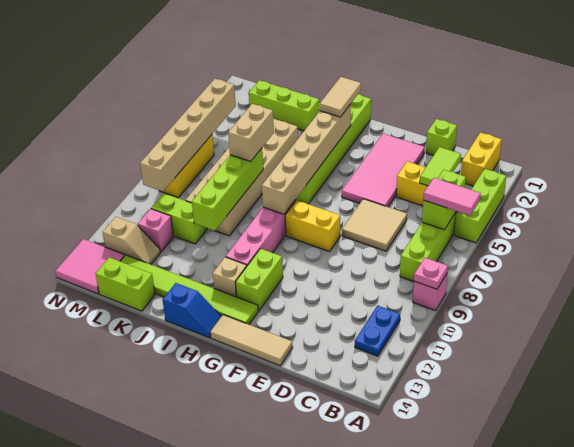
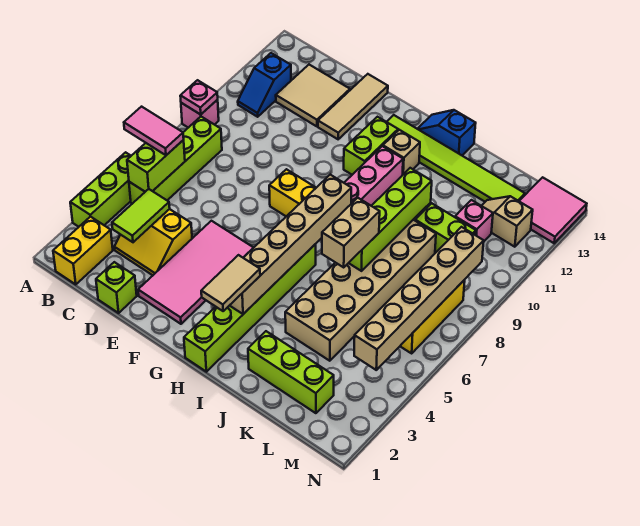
blue 1x2 plate [355,305,400,356] -> blue 1x2 slope [238,53,291,117]
tan 2x2 tile [342,199,407,251] -> tan 2x2 tile moved to [276,65,350,126]
tan 1x3 tile [210,315,293,366] -> tan 1x3 tile turned to [318,74,388,139]
lime 1x2 brick [96,257,155,311] -> none

